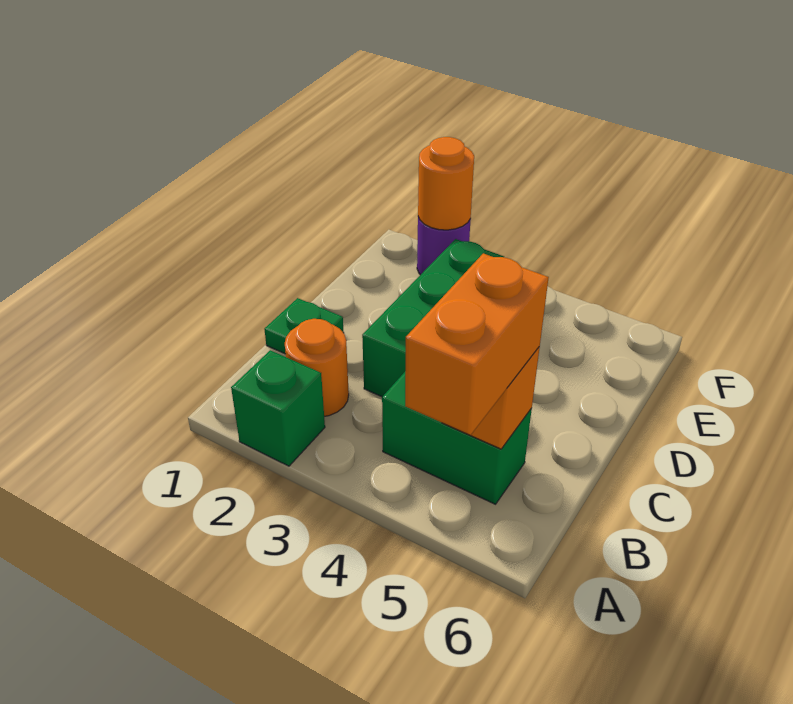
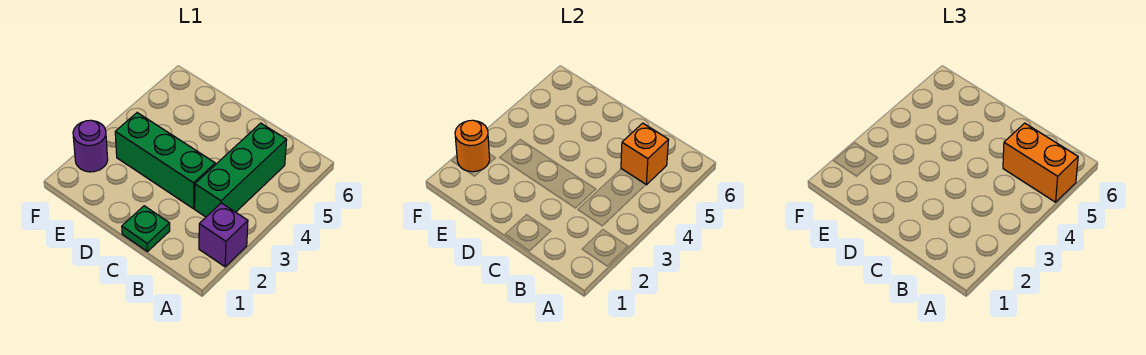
green 1x1 brick [231,350,325,466] -> purple 1x1 brick [199,203,248,267]
orange 1x1 round brick [285,319,349,416] -> none
green 1x2 brick [382,372,532,504] -> green 1x3 brick [195,123,287,217]

